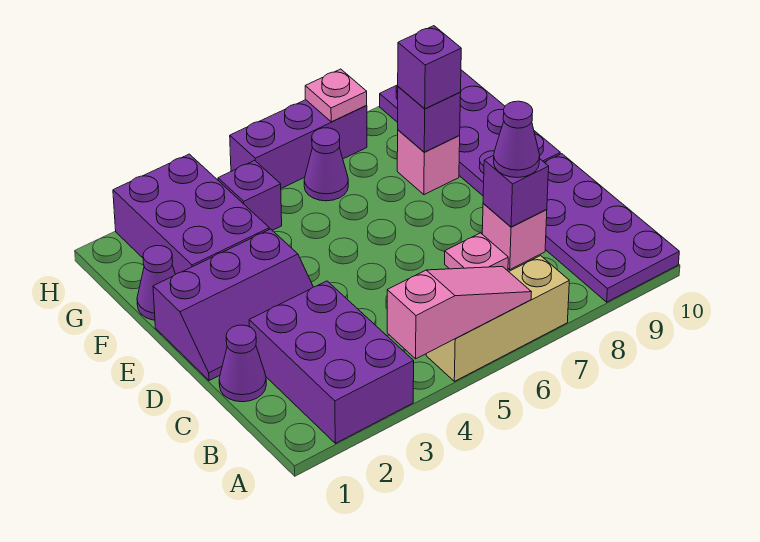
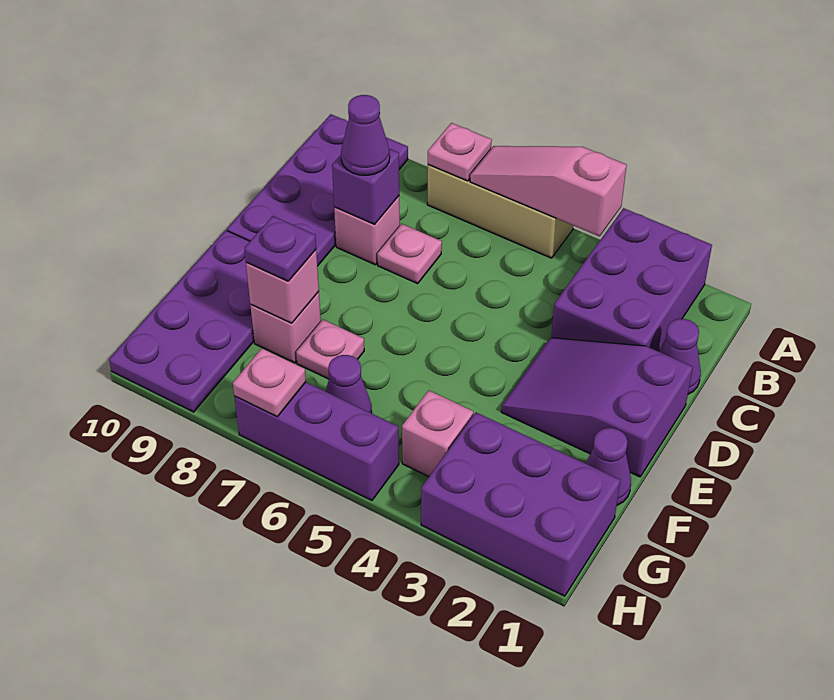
none -> pink 1x1 plate [428,123,492,181]
purple 2x3 slope [153,229,313,381] -> purple 2x3 slope turned to [501,338,693,477]
purple 2x3 brick [113,154,269,274] -> purple 2x3 brick turned to [421,413,620,596]
none -> pink 1x1 plate [296,320,364,379]
purple 1x1 brick [398,87,461,152] -> pink 1x1 brick [246,250,319,323]
purple 1x1 brick [398,26,461,109] -> purple 1x1 plate [244,216,316,281]
purple 1x1 brick [218,160,282,230] -> pink 1x1 brick [402,390,473,477]

